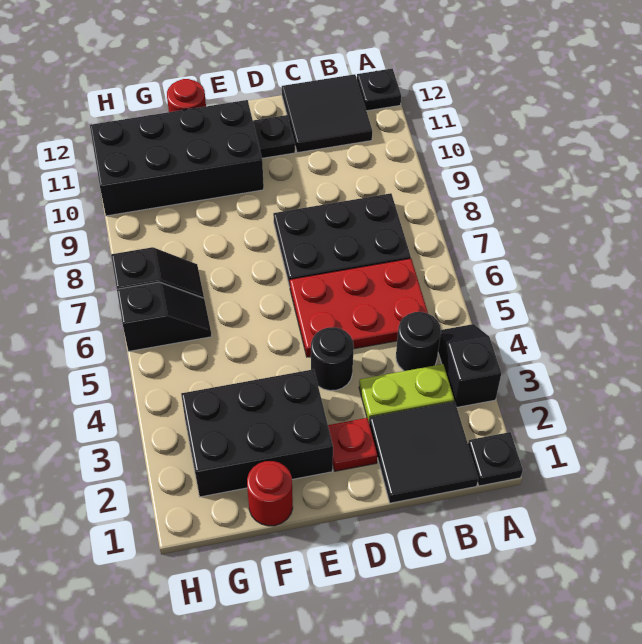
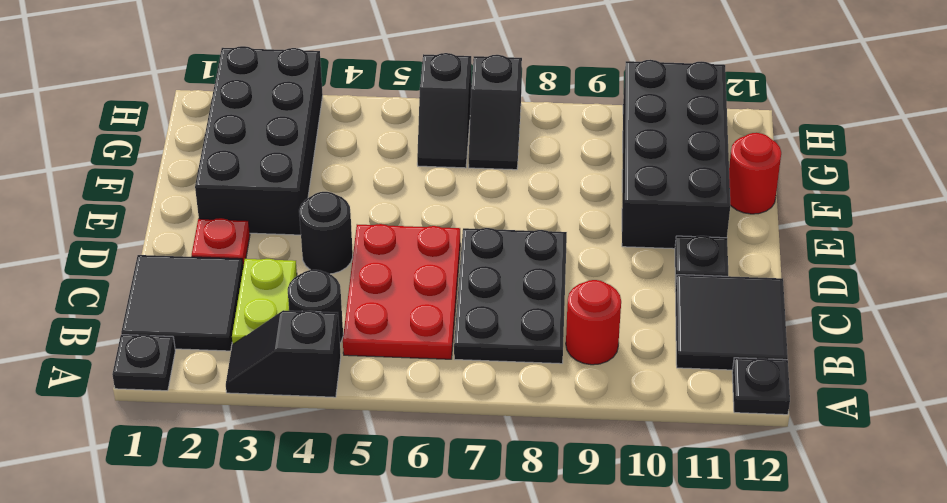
black 1x2 slope [438,324,501,407] -> black 1x2 slope turned to [226,310,341,397]
black 2x3 brick [181,369,333,497] -> black 2x4 brick [195,46,323,235]
red 1x1 round brick [247,461,293,526] -> red 1x1 round brick moved to [566,280,621,365]

